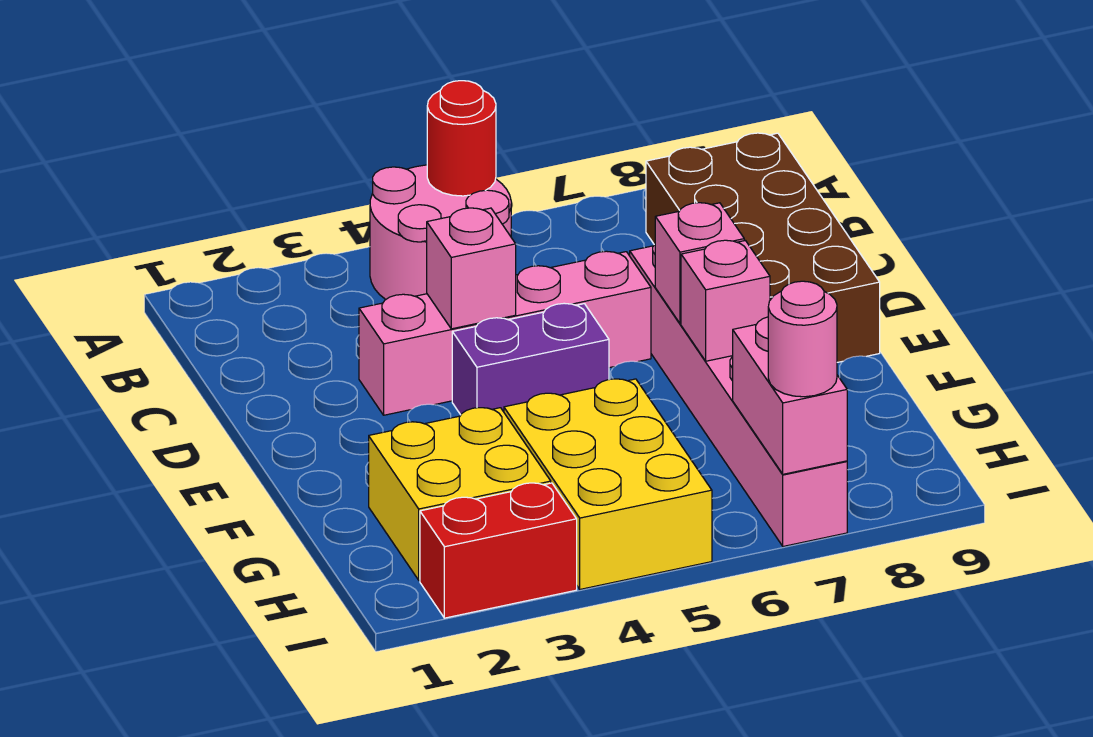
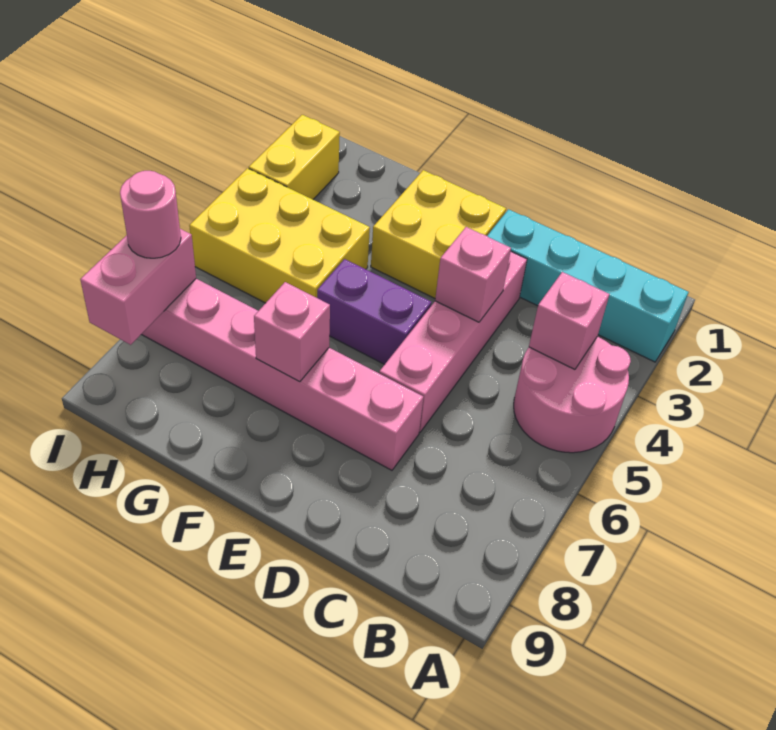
none -> cyan 1x4 brick [487,209,688,362]
red 1x1 round brick [427,81,496,196] -> none
brown 2x4 brick [646,133,880,362] -> none
purple 1x2 brick [452,303,609,415] -> purple 1x2 brick turned to [317,259,432,364]
pink 1x1 brick [655,203,744,324] -> pink 1x1 brick moved to [529,272,609,369]
yellow 2x2 brick [369,408,551,580] -> yellow 2x2 brick moved to [371,170,506,298]
pink 1x2 brick [733,317,847,474] -> pink 1x2 brick turned to [80,229,196,345]
red 1x2 brick [420,483,577,618] -> yellow 1x2 brick [249,115,340,199]

